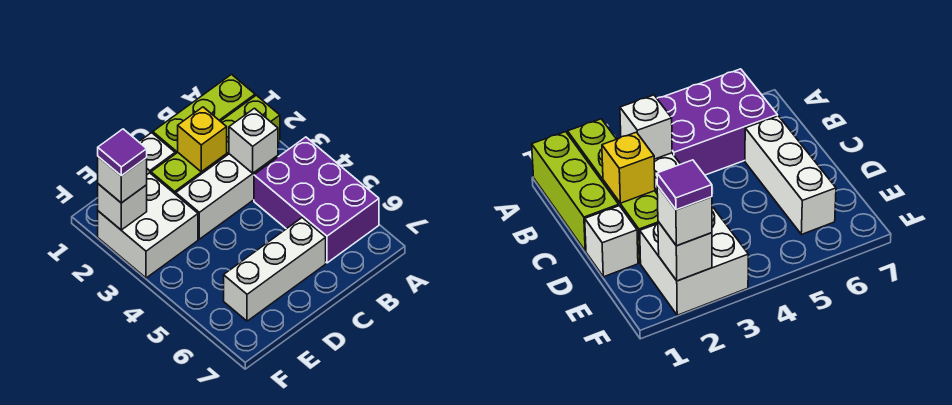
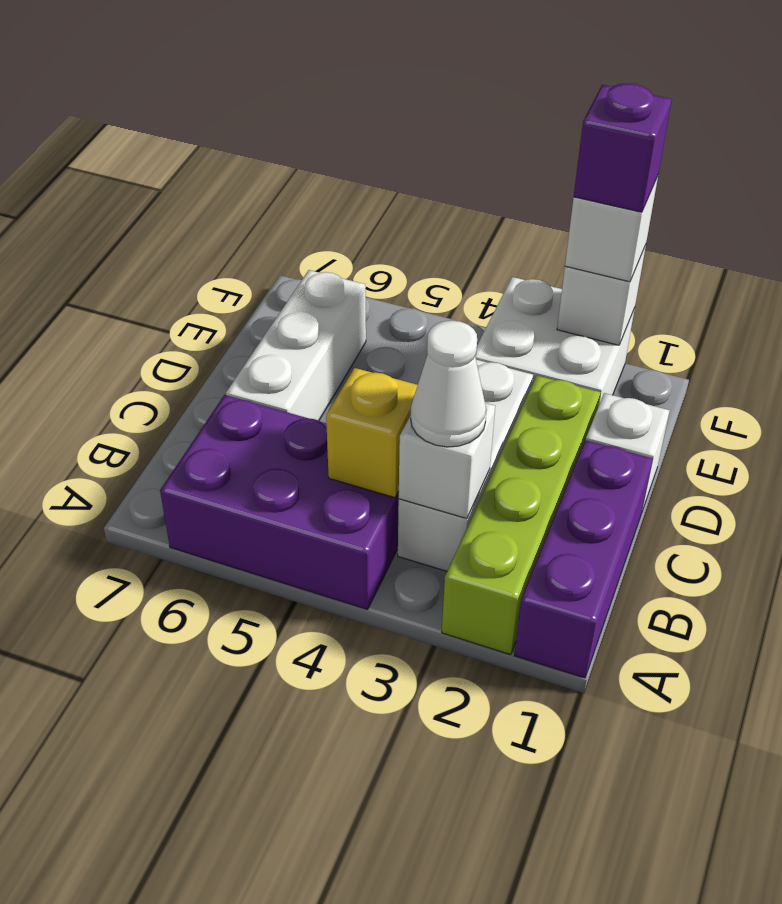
lime 1x3 brick [153,75,255,154] -> purple 1x3 brick [514,440,653,678]
none -> white 1x1 cone [411,321,486,447]
yellow 1x1 brick [178,107,227,172] -> yellow 1x1 brick moved to [326,368,418,498]
purple 1x1 tile [98,129,147,176] -> purple 1x1 brick [574,83,672,212]

